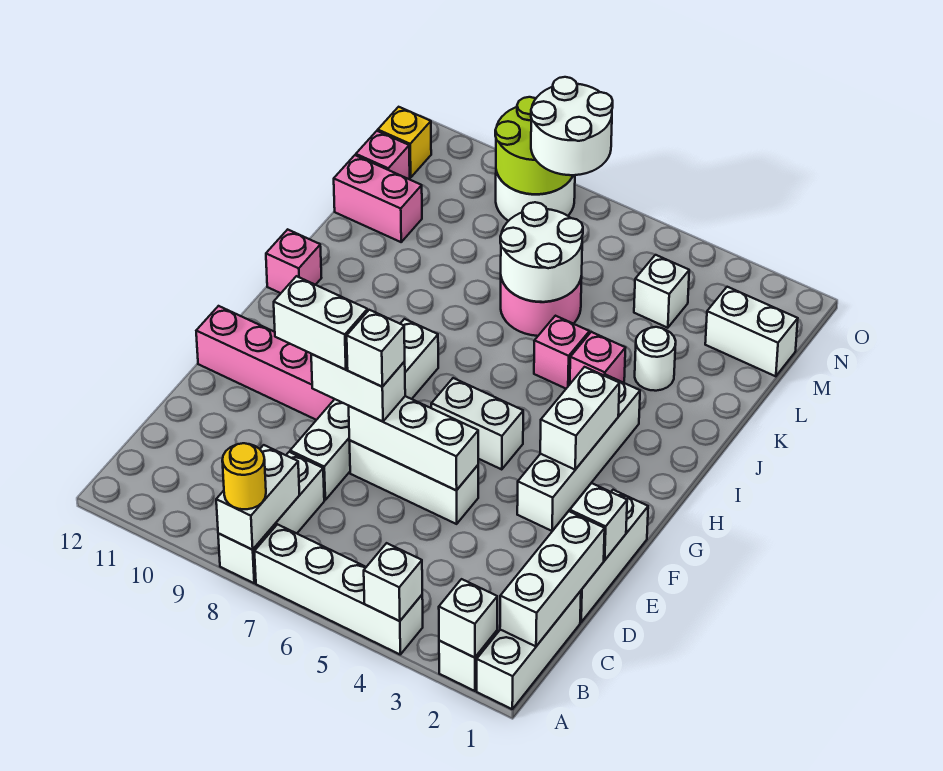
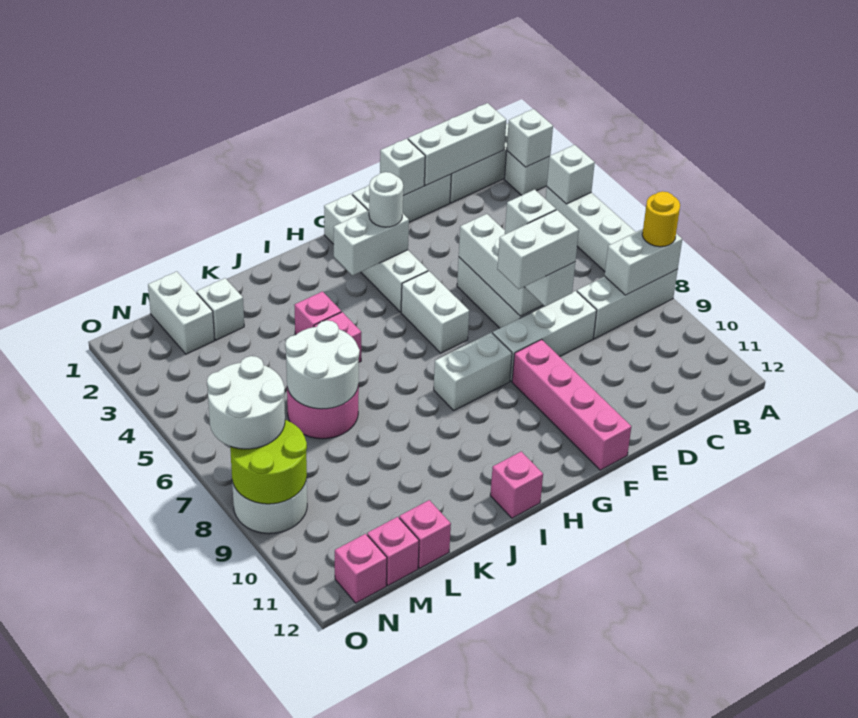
white 1x2 brick [274,276,368,370] -> white 1x2 brick turned to [497,210,579,289]
white 1x4 brick [517,375,640,531] -> white 1x4 brick turned to [324,194,428,312]
white 1x1 round brick [635,327,676,391] -> white 1x1 round brick moved to [369,172,403,227]
pink 1x2 brick [334,155,422,242] -> pink 1x1 brick [399,500,451,568]
white 1x1 brick [634,255,689,328] -> white 1x1 brick moved to [196,278,244,340]
yellow 1x1 brick [378,107,431,178] -> pink 1x1 brick [335,534,387,603]

